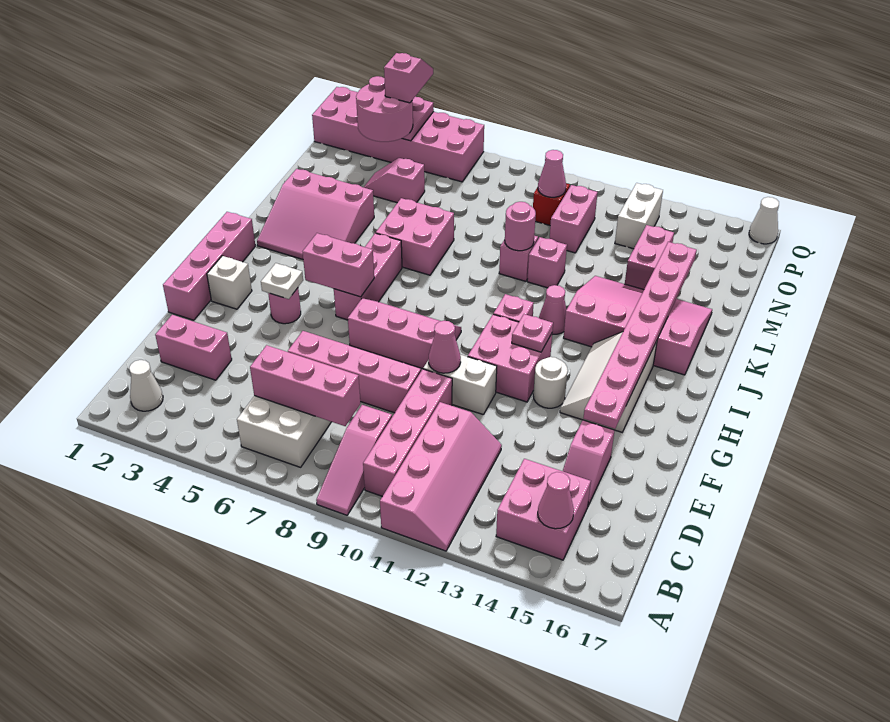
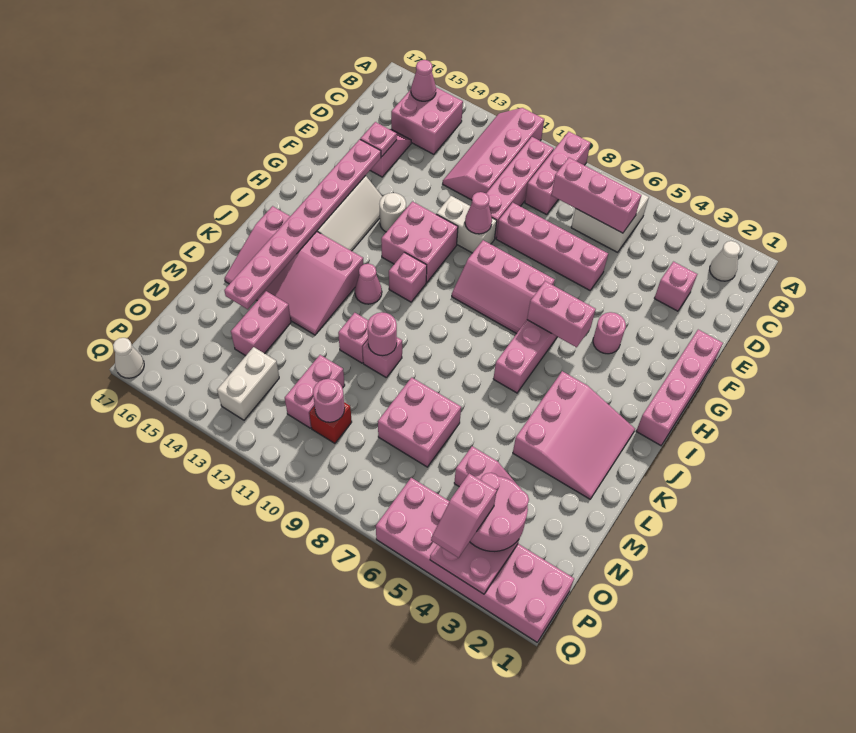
pink 1x3 slope [316,405,392,515] -> pink 1x3 brick [525,131,591,215]
pink 1x2 brick [155,315,232,380] -> pink 1x1 brick [654,262,697,311]
white 1x1 brick [207,256,252,309] -> none
white 1x1 plate [261,263,303,299] -> none
pink 1x1 plate [512,314,553,352] -> pink 1x1 plate moved to [360,122,397,157]
pink 3x3 slope [257,169,374,259] -> pink 3x3 slope turned to [513,371,635,499]
pink 2x2 brick [376,198,454,275] -> pink 2x2 brick moved to [378,377,461,467]
pink 1x1 cone [538,150,566,197] -> pink 1x1 round brick [313,379,345,422]

